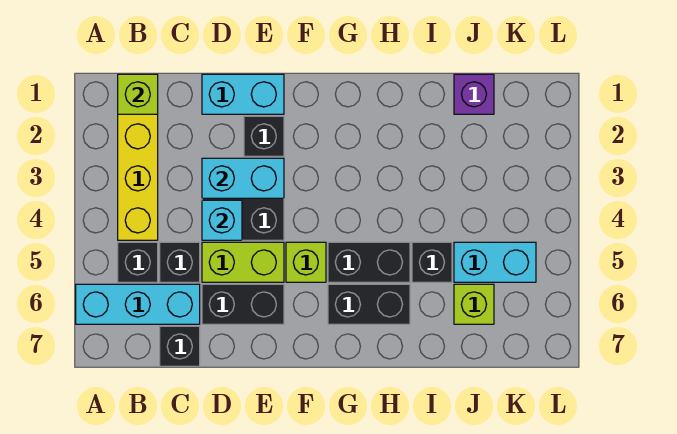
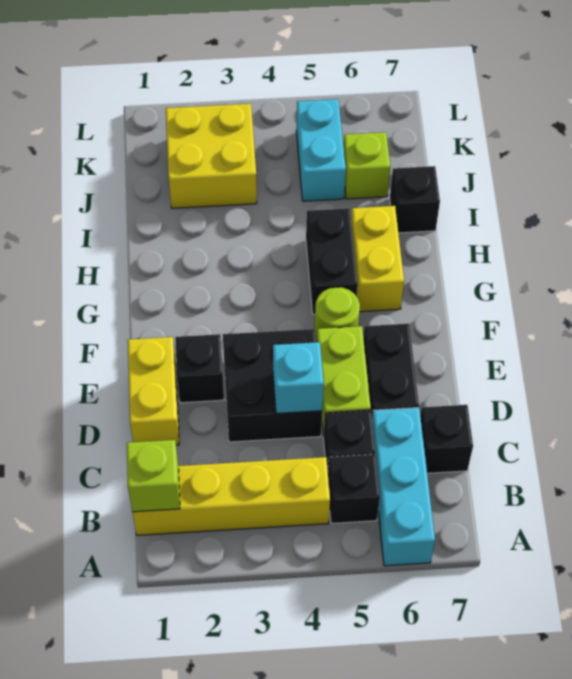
cyan 1x2 brick [202,74,284,114] -> yellow 1x2 brick [128,337,179,445]
cyan 1x2 brick [202,158,284,198] -> none
lime 1x1 brick [286,242,326,282] -> lime 1x1 round brick [315,287,360,341]
black 1x2 brick [328,284,410,324] -> yellow 1x2 brick [351,206,404,312]
black 1x1 brick [412,242,452,282] -> black 1x1 brick moved to [390,166,440,233]
purple 1x1 brick [454,74,494,114] -> none
none -> yellow 2x2 brick [166,104,257,208]

